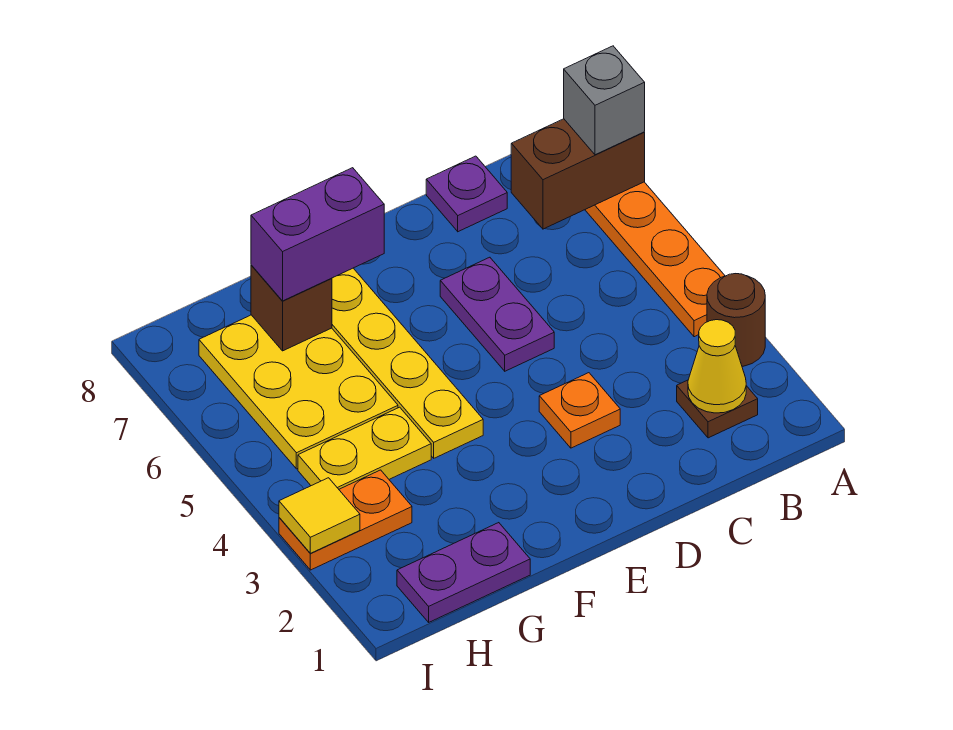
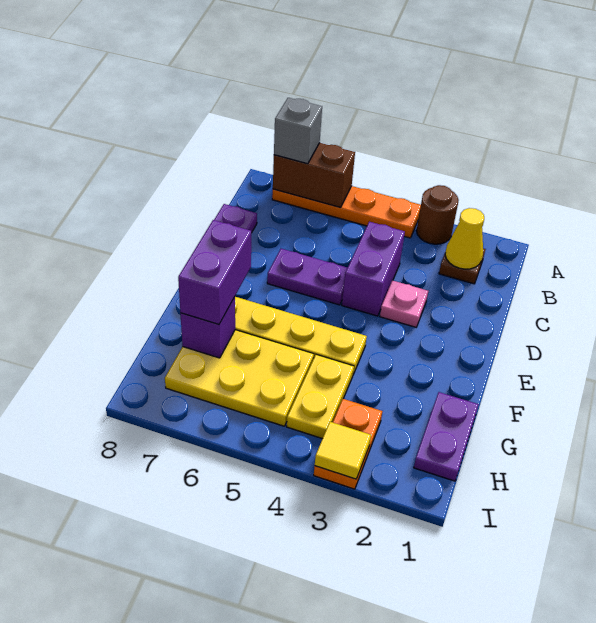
brown 1x2 brick [511,119,645,229] -> brown 1x2 brick turned to [273,143,355,207]
none -> purple 1x2 brick [342,222,405,316]
orange 1x1 plate [539,373,620,448] -> pink 1x1 plate [380,280,428,327]
brown 1x1 brick [251,265,332,351] -> purple 1x1 brick [180,297,235,358]

